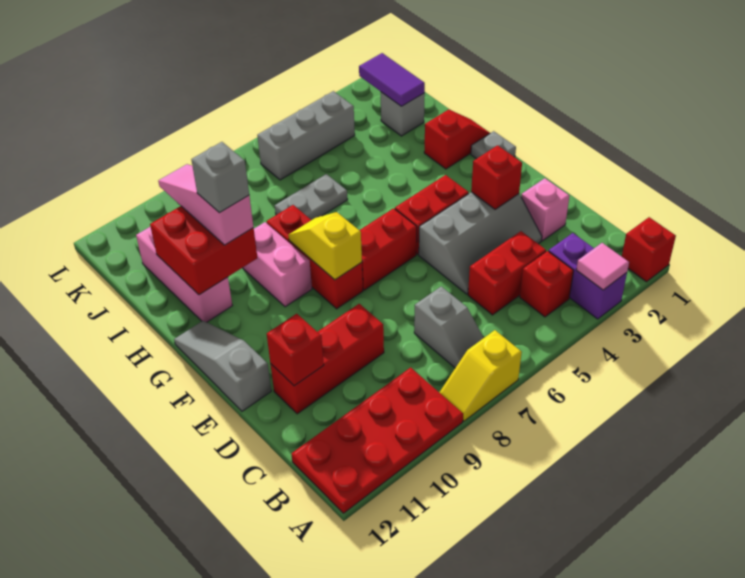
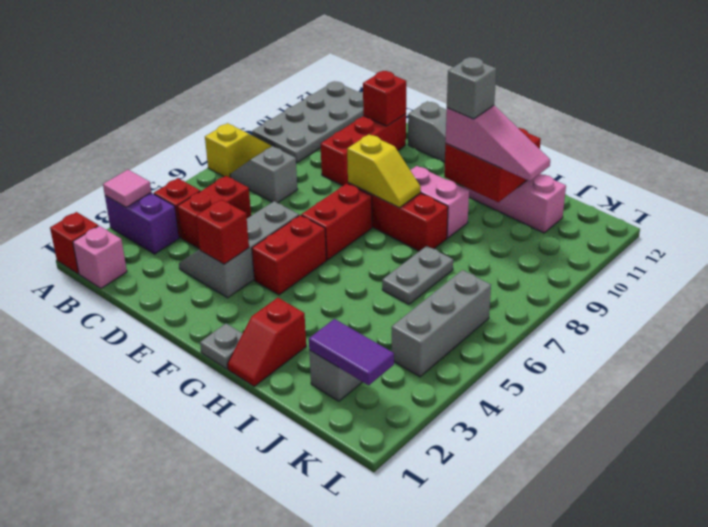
red 2x4 plate [291,368,463,513] -> grey 2x4 plate [252,81,363,163]
pink 1x1 brick [521,178,569,241] -> pink 1x1 brick moved to [73,226,127,288]

